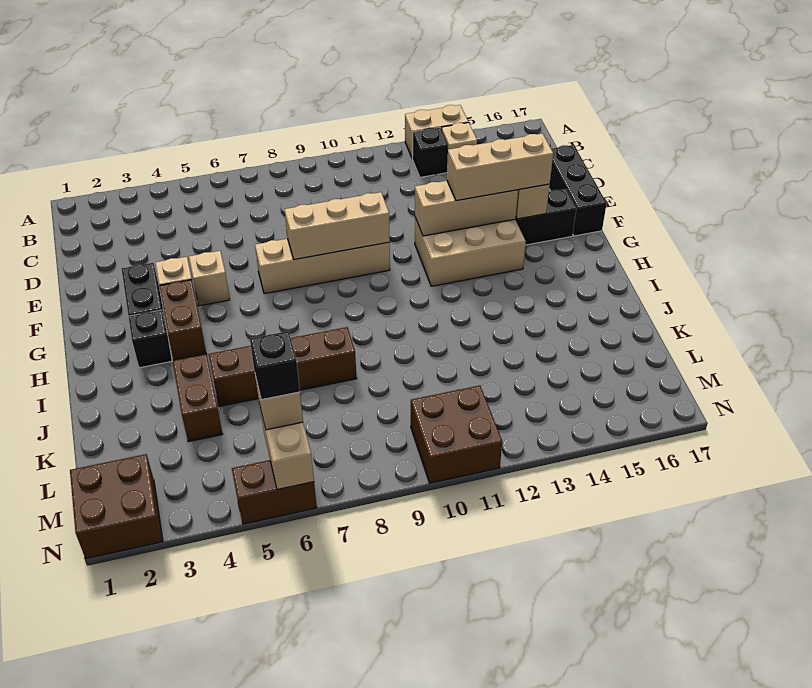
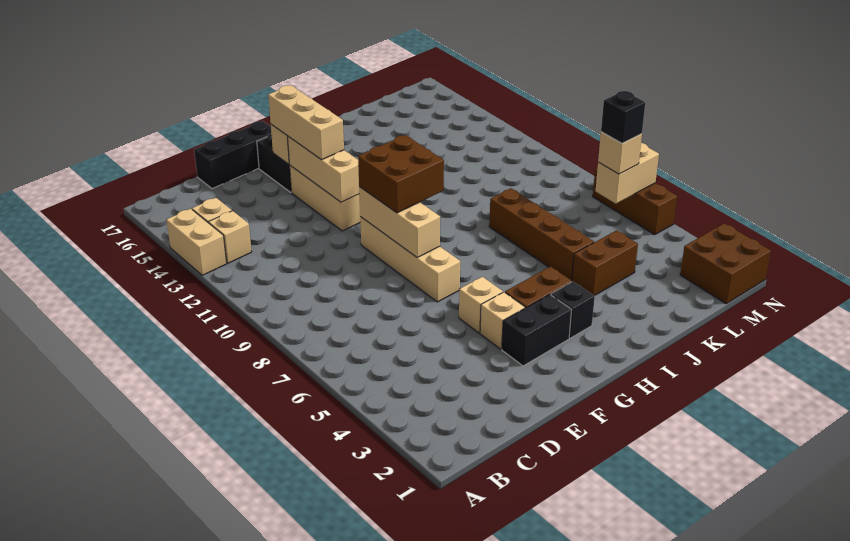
black 1x1 brick [412,127,448,177] -> tan 1x1 brick [209,211,252,263]
brown 2x2 brick [411,385,502,483] -> brown 2x2 brick moved to [358,135,444,213]
brown 1x2 brick [232,460,317,524] -> brown 1x3 brick [593,167,677,235]

